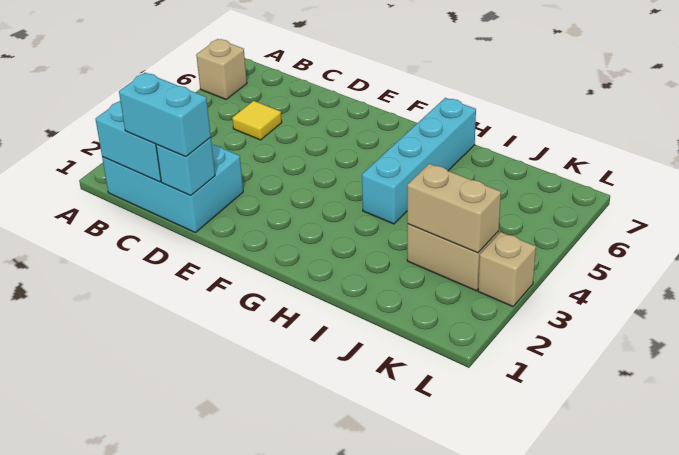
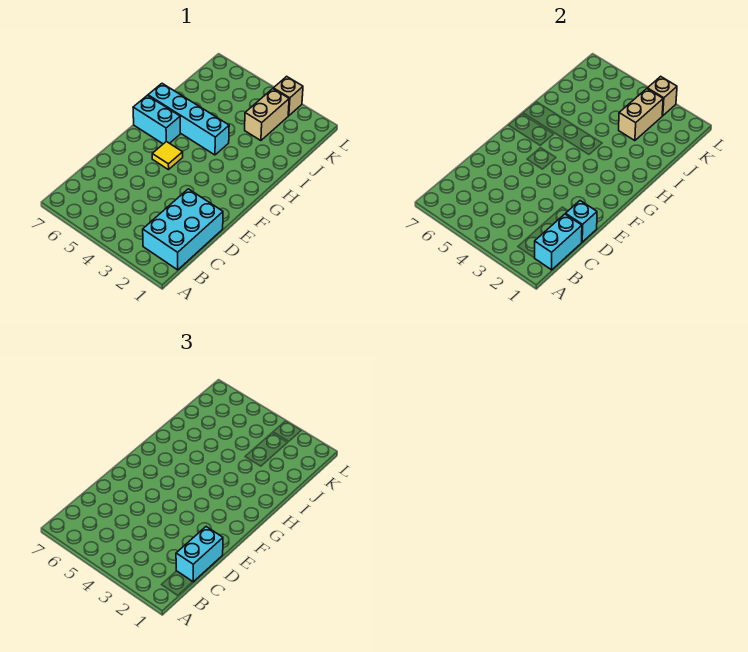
tan 1x1 brick [196,39,247,99] -> tan 1x1 brick moved to [647,76,677,116]
yellow 1x1 tile [232,101,282,140] -> yellow 1x1 tile moved to [152,141,183,170]
none -> cyan 1x2 brick [133,95,180,144]

